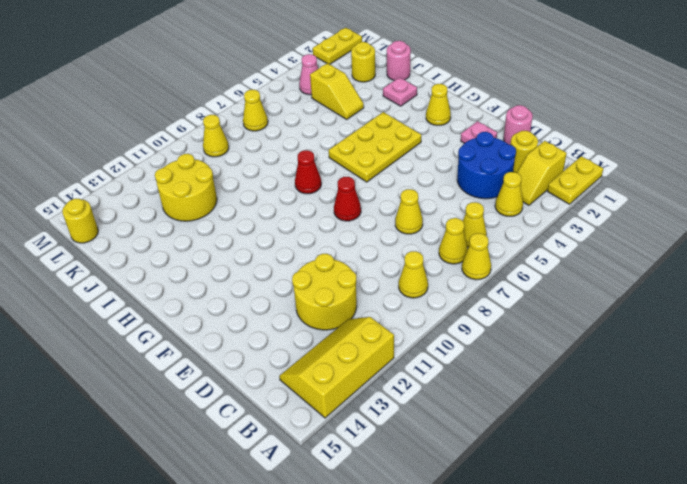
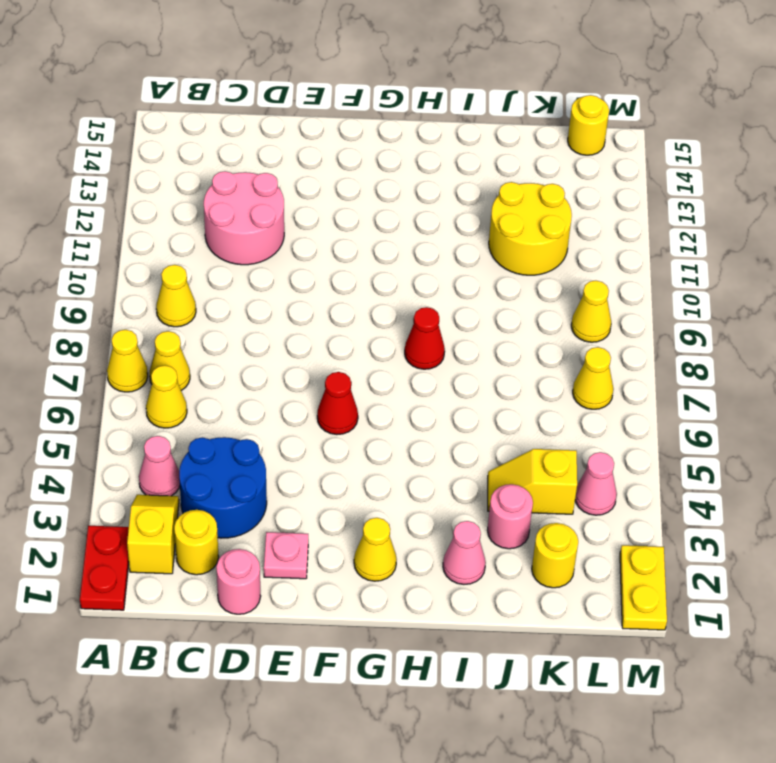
yellow 1x2 plate [547,156,603,204] -> red 1x2 plate [80,526,129,610]
yellow 2x3 slope [279,317,394,418] -> none
yellow 1x1 cone [495,172,523,216] -> pink 1x1 cone [139,436,180,496]
yellow 2x2 round brick [292,254,357,330] -> pink 2x2 round brick [204,171,284,265]
yellow 1x1 cone [395,189,423,234] -> none
red 1x1 cone [334,177,361,221] -> red 1x1 cone moved to [317,372,358,435]
yellow 2x3 plate [329,112,421,182] -> none
pink 1x1 plate [383,77,417,106] -> pink 1x1 cone [443,521,486,584]
pink 1x1 round brick [387,41,411,80] -> pink 1x1 round brick moved to [487,484,533,549]

